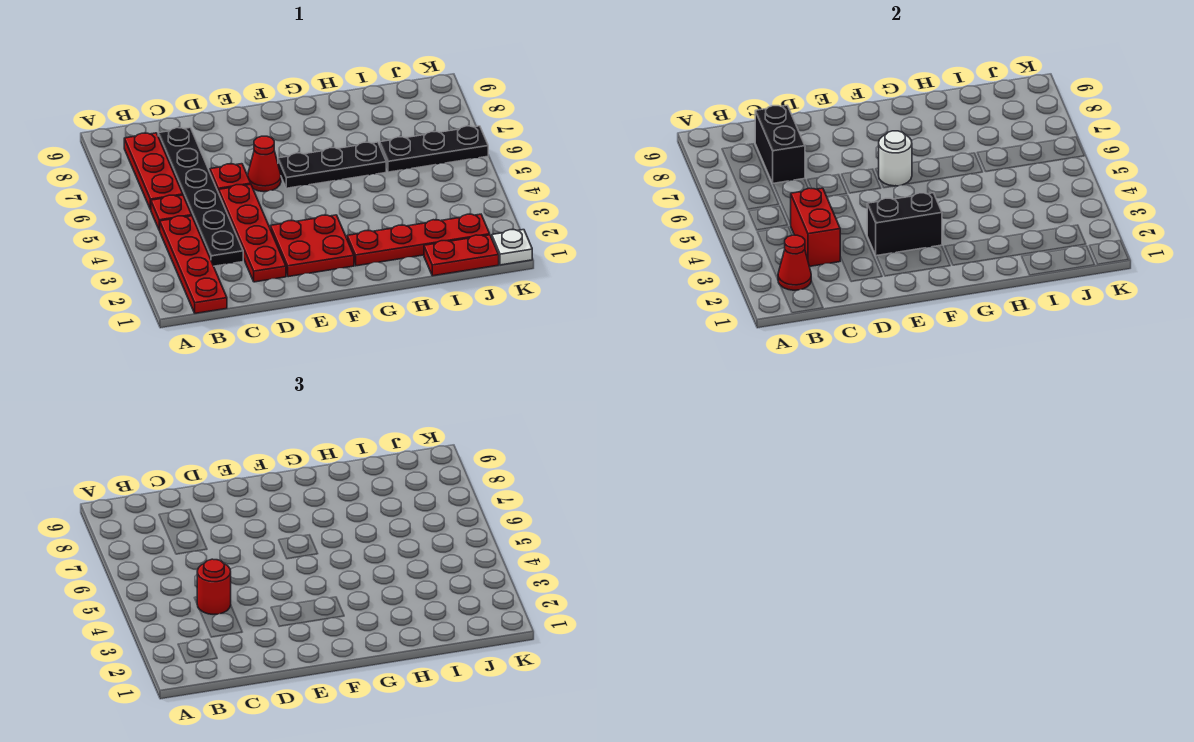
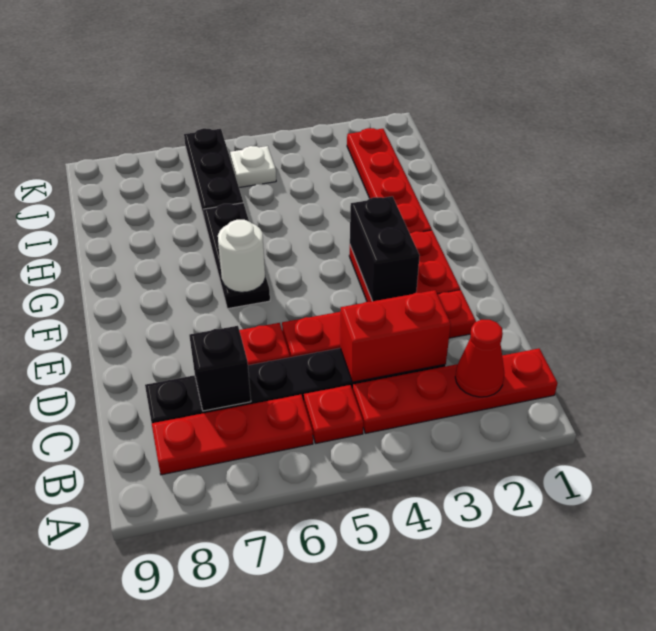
red 1x1 round brick [197,559,231,614] -> none
black 1x2 brick [755,105,805,183] -> black 1x1 brick [189,326,251,411]
red 1x1 cone [248,136,281,192] -> none
red 1x2 plate [424,235,499,276] -> none
white 1x1 plate [492,230,532,265] -> white 1x1 plate moved to [230,146,276,187]

